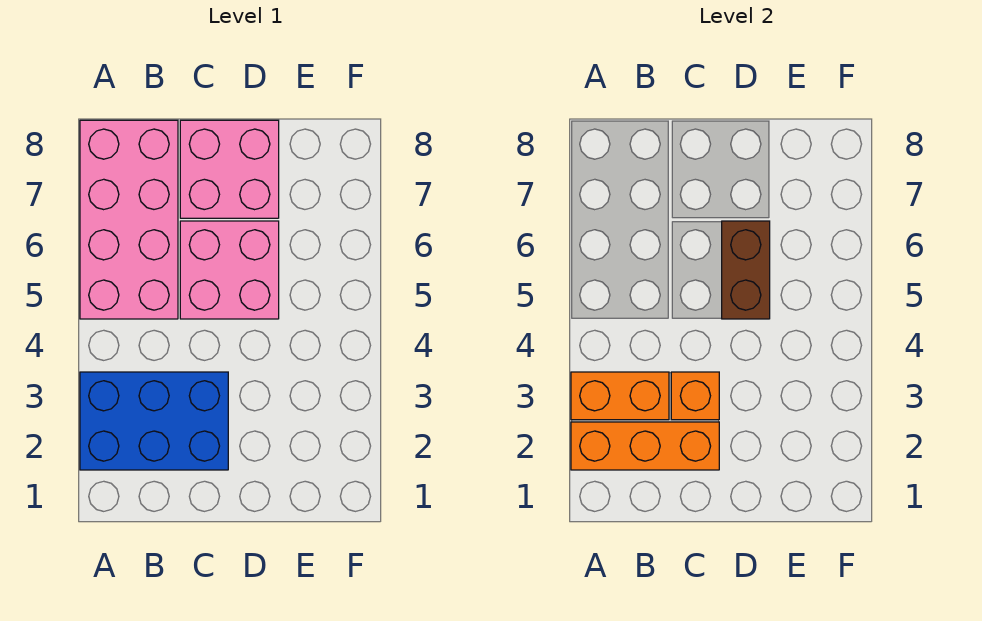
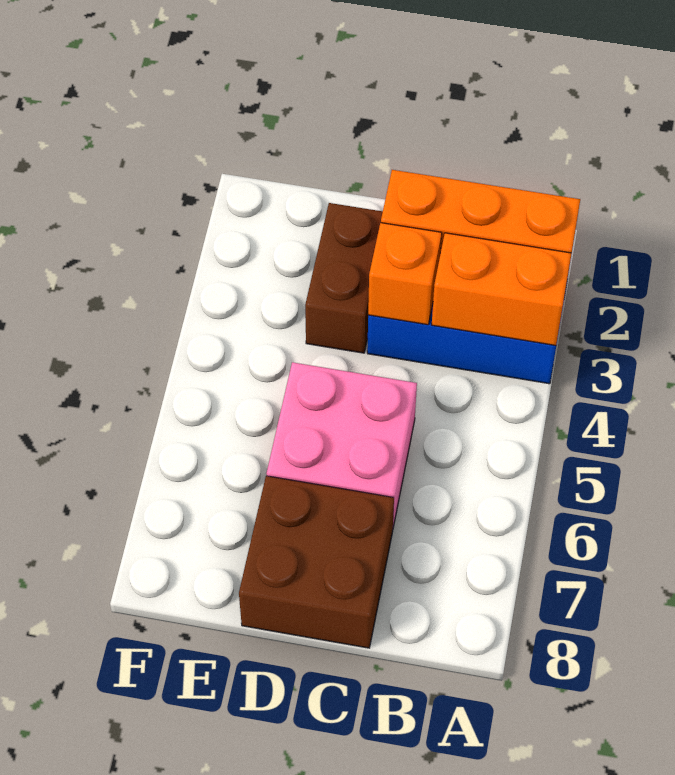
pink 2x4 brick [80,120,178,319] -> none
pink 2x2 brick [180,120,279,218] -> brown 2x2 brick [239,476,394,648]
brown 1x2 brick [722,221,770,319] -> brown 1x2 brick moved to [305,203,383,353]

